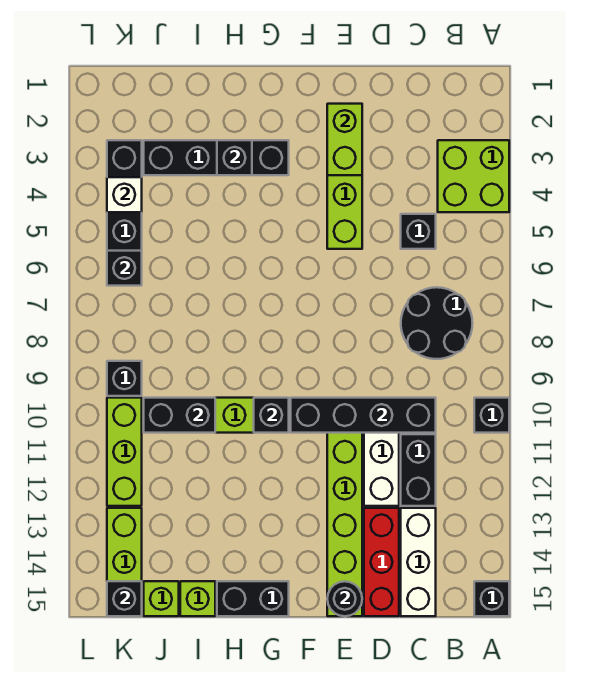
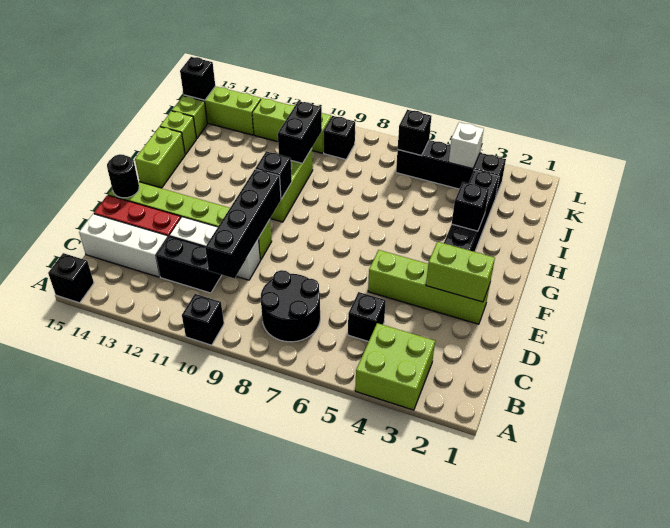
black 1x2 brick [217,581,289,616] -> lime 1x2 brick [135,127,185,188]

